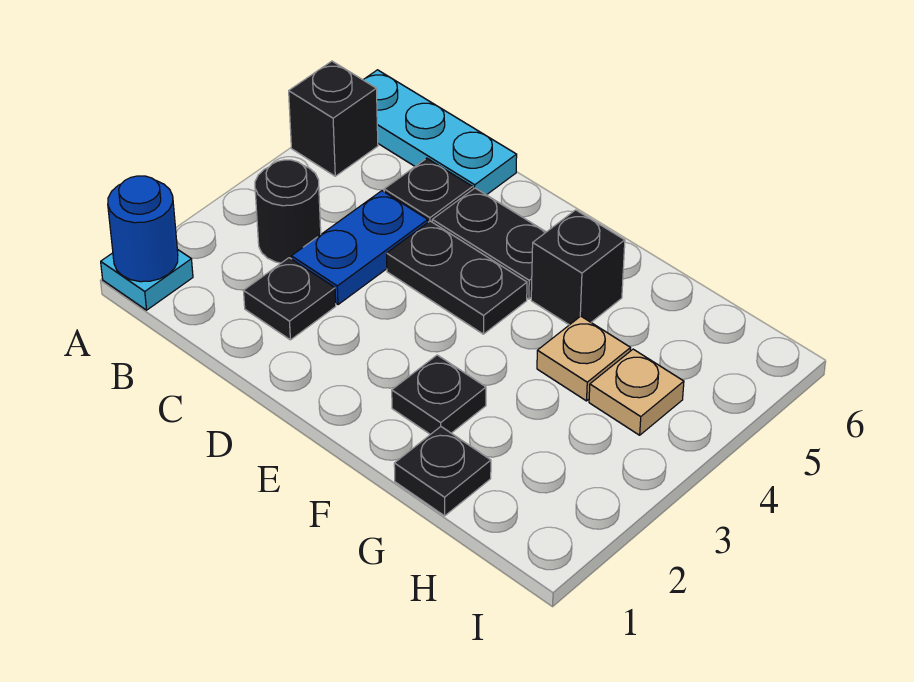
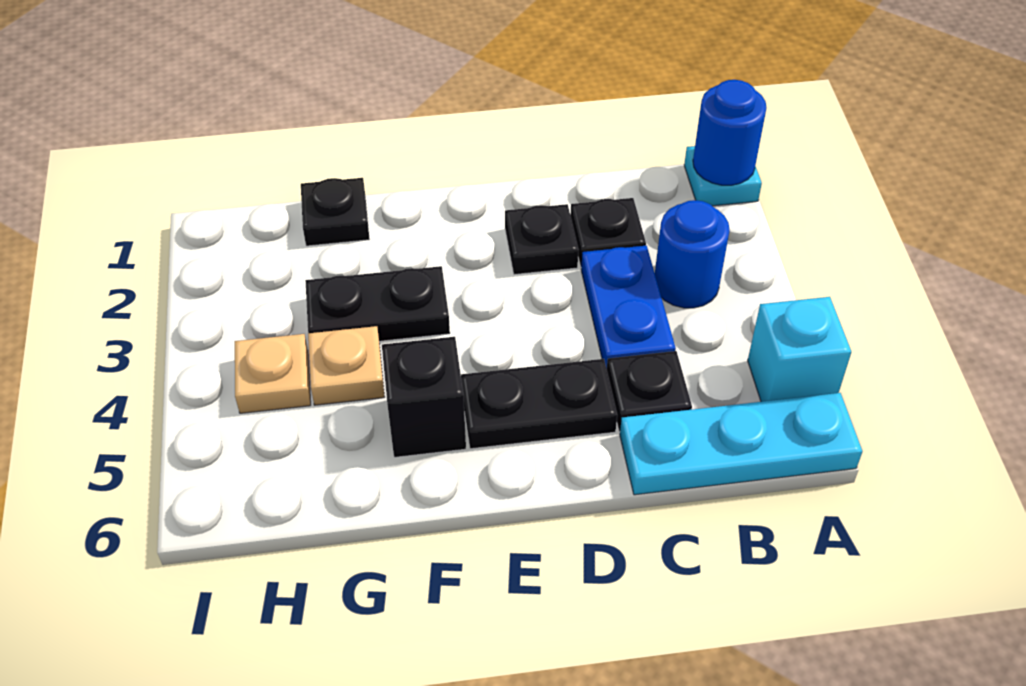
black 1x1 brick [289,61,378,176] -> cyan 1x1 brick [748,297,851,402]
black 1x1 round brick [255,160,321,263] -> blue 1x1 round brick [655,200,730,308]
black 1x2 plate [387,221,527,334] -> black 1x2 plate moved to [305,266,450,341]
black 1x1 plate [392,355,486,434] -> black 1x1 plate moved to [505,204,578,275]

